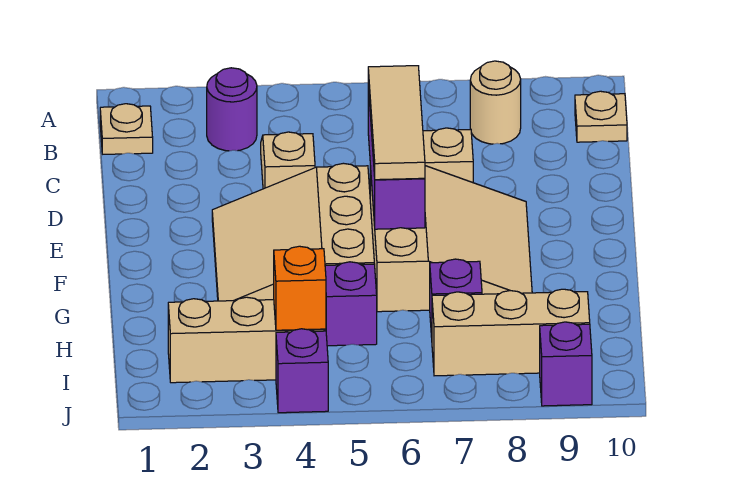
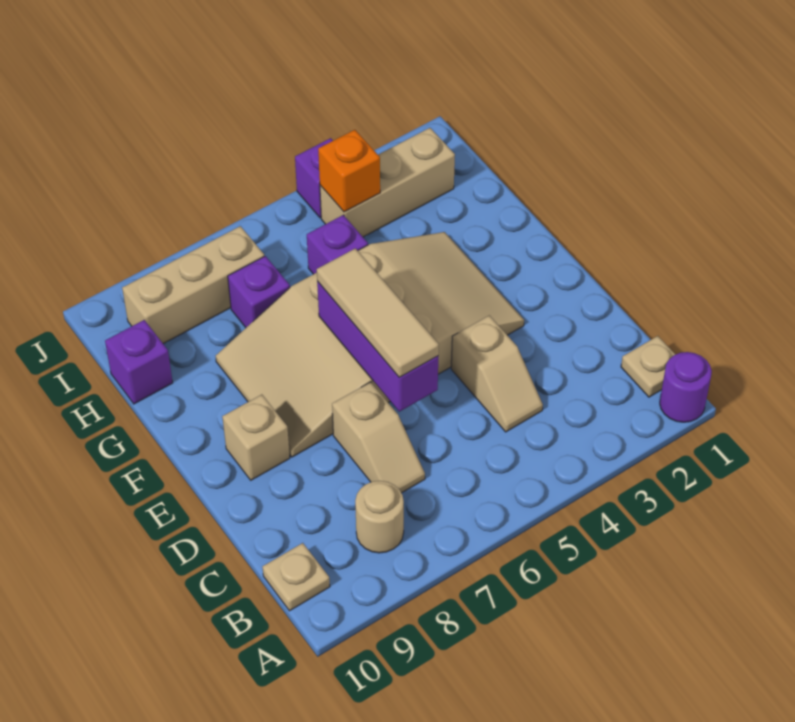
purple 1x1 round brick [207,68,257,151] -> purple 1x1 round brick moved to [660,352,712,422]
none -> tan 1x1 brick [222,395,290,480]
purple 1x1 brick [540,322,592,406] -> purple 1x1 brick moved to [105,320,173,404]

